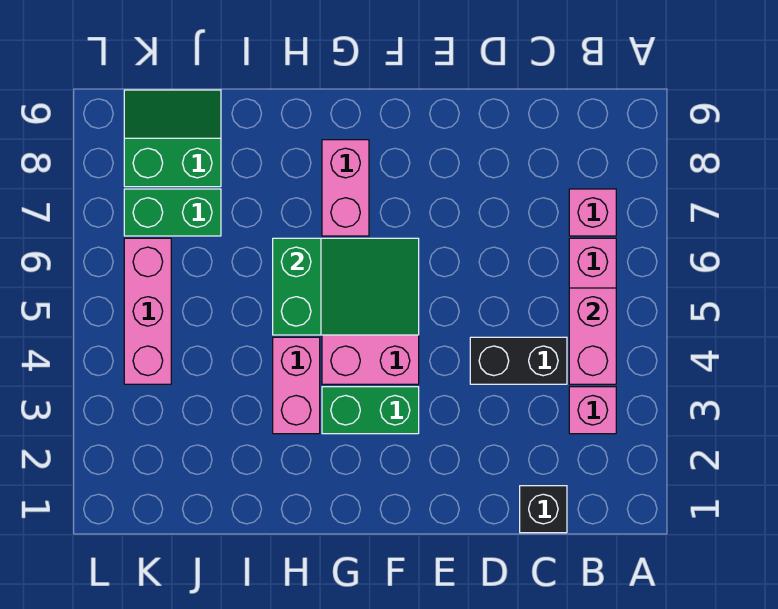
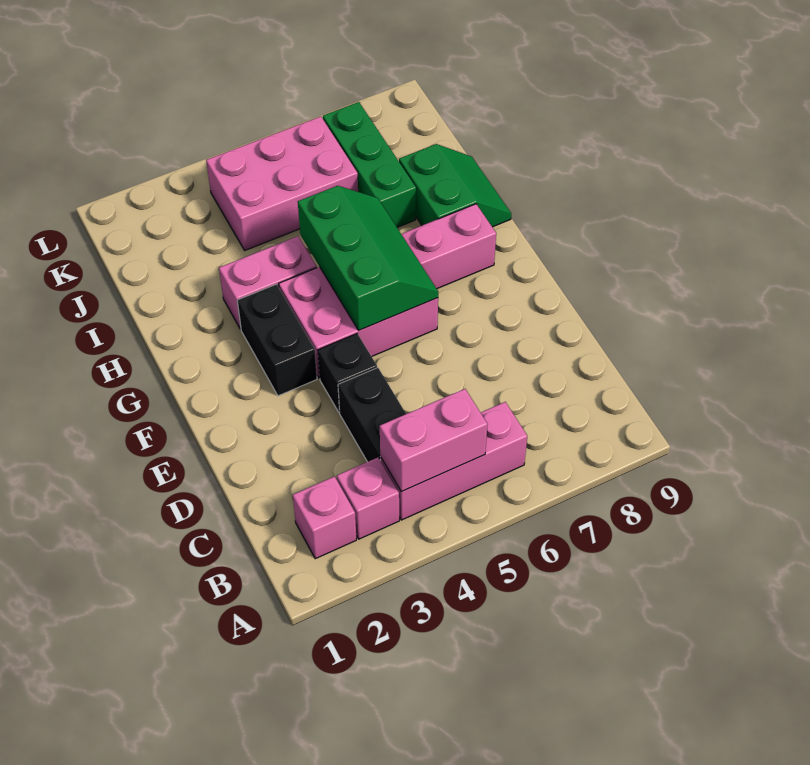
pink 1x1 brick [569,189,616,236] -> pink 1x1 brick moved to [293,476,356,559]
black 1x1 brick [520,486,567,533] -> black 1x1 brick moved to [318,334,377,412]
green 1x2 brick [322,387,419,434] -> black 1x2 brick [237,284,317,396]
green 2x3 slope [273,238,419,335] -> green 2x3 slope turned to [298,186,438,330]
green 1x2 brick [124,189,221,236] -> green 1x3 brick [323,102,416,227]
green 2x2 slope [124,90,221,187] -> green 2x2 slope moved to [399,144,511,227]
pink 1x3 brick [124,238,171,384] -> pink 2x3 brick [206,116,358,250]

